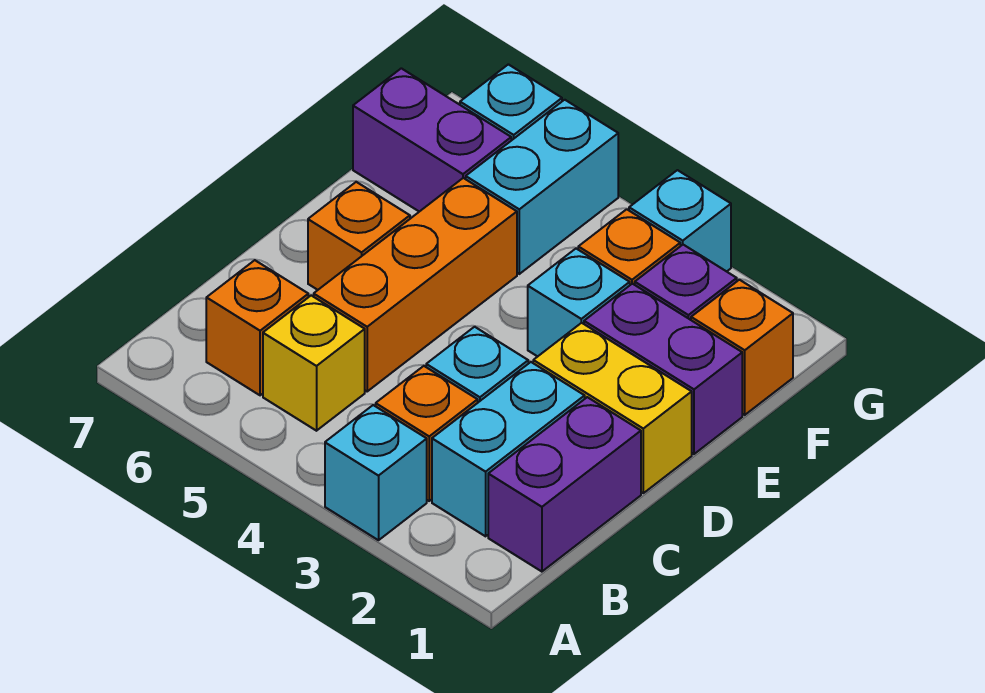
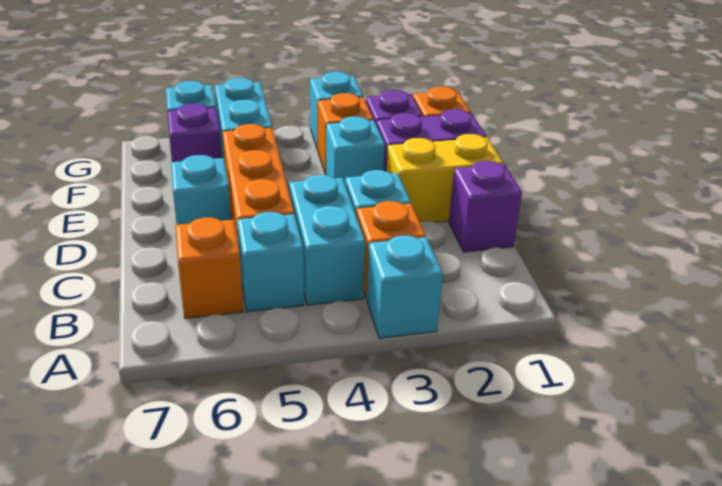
purple 1x2 brick [488,397,641,572] -> purple 1x1 brick [449,161,522,252]
cyan 1x2 brick [432,362,585,536] -> cyan 1x2 brick moved to [289,175,365,305]
yellow 1x1 brick [263,296,365,431] -> cyan 1x1 brick [237,212,304,312]
orange 1x1 brick [308,182,410,290] -> cyan 1x1 brick [171,155,231,225]
purple 1x2 brick [353,68,511,212] -> purple 1x1 brick [167,103,222,162]

